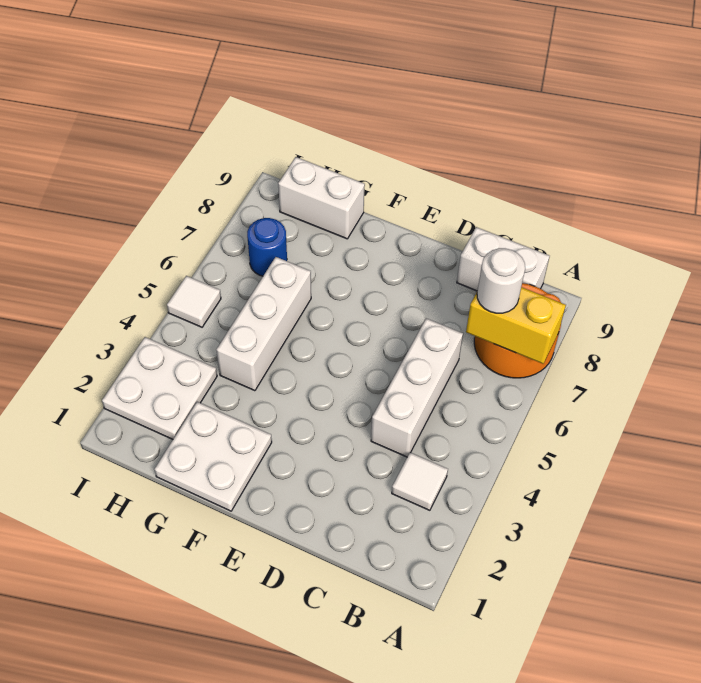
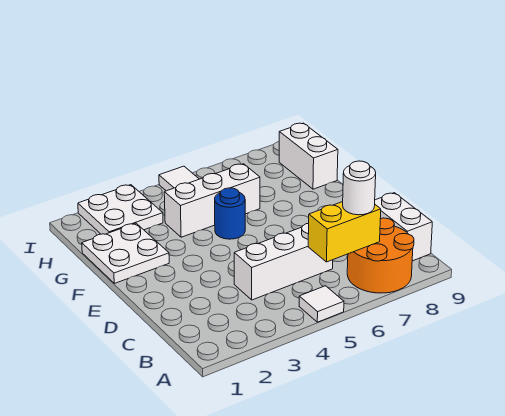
yellow 1x2 brick [466,287,566,364] -> yellow 1x2 brick turned to [308,202,381,262]
white 1x1 tile [392,453,448,510] -> white 1x1 tile moved to [299,286,344,322]
blue 1x1 round brick [247,218,287,276] -> blue 1x1 round brick moved to [215,188,245,239]

